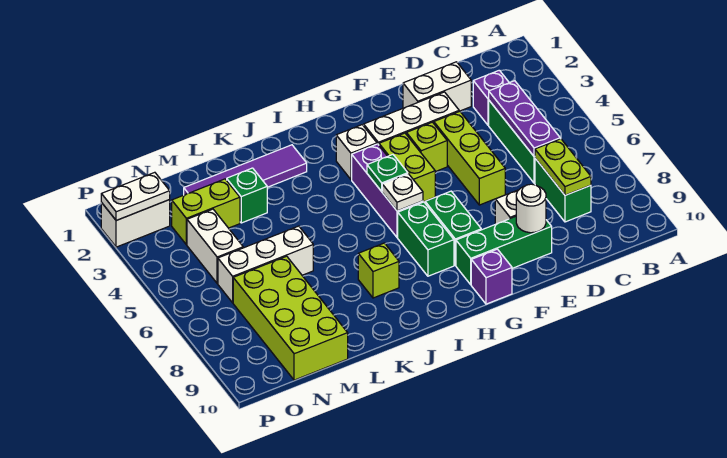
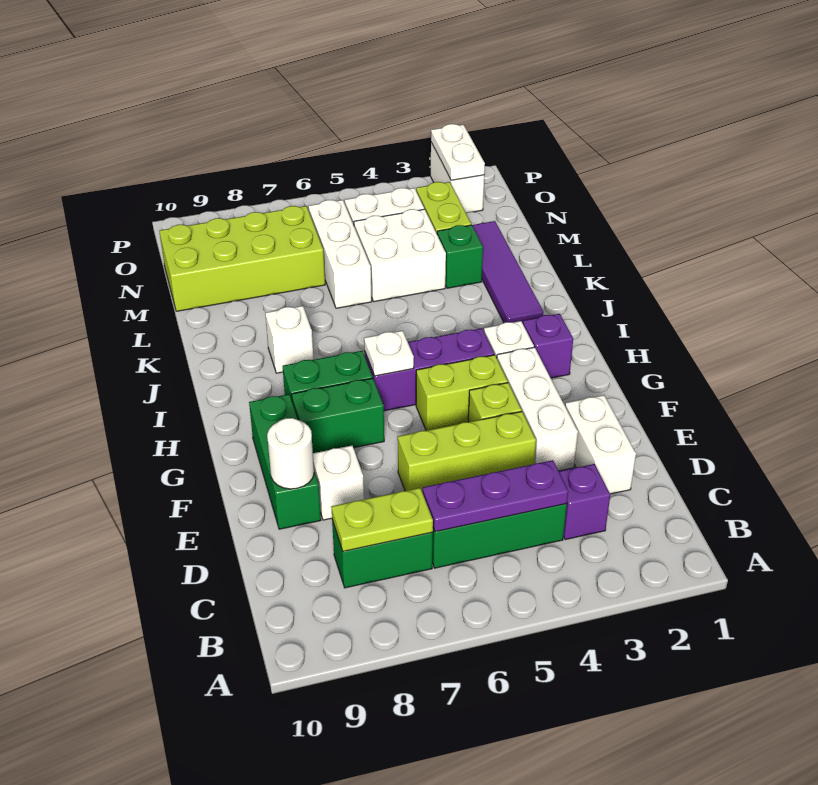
purple 1x1 brick [471,249,512,304] -> purple 1x1 brick moved to [523,314,573,378]
green 1x1 plate [367,155,408,191] -> none
lime 1x1 brick [358,243,399,298] -> white 1x1 brick [265,306,314,373]
none -> white 2x2 brick [354,209,446,302]

